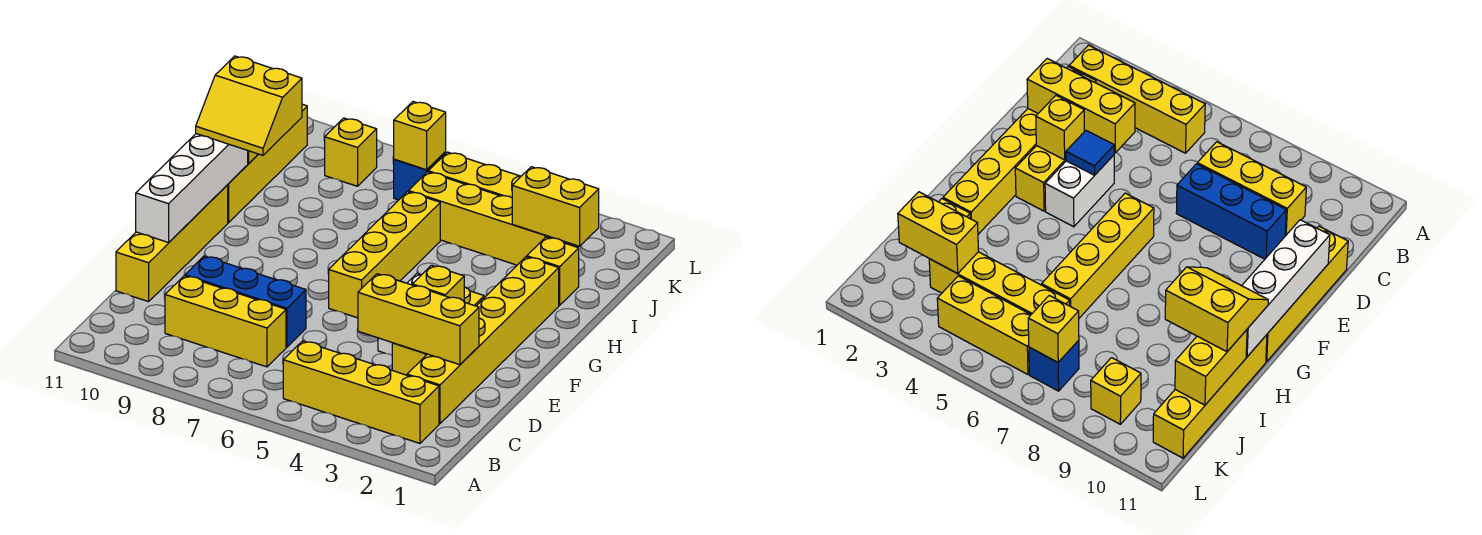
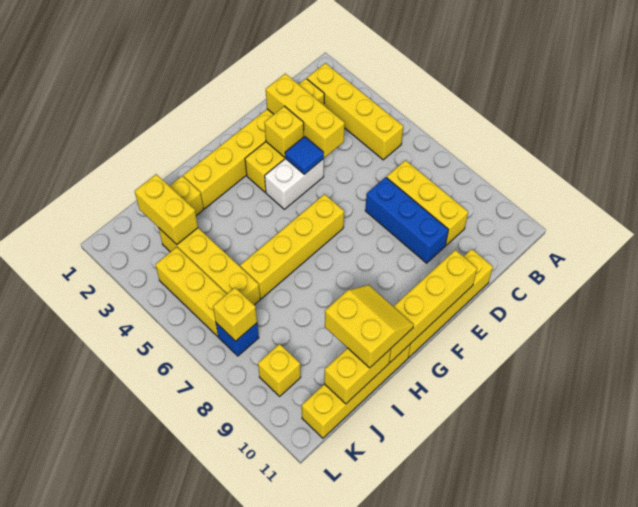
white 1x4 brick [136,134,248,243] -> yellow 1x4 brick [389,250,477,362]

